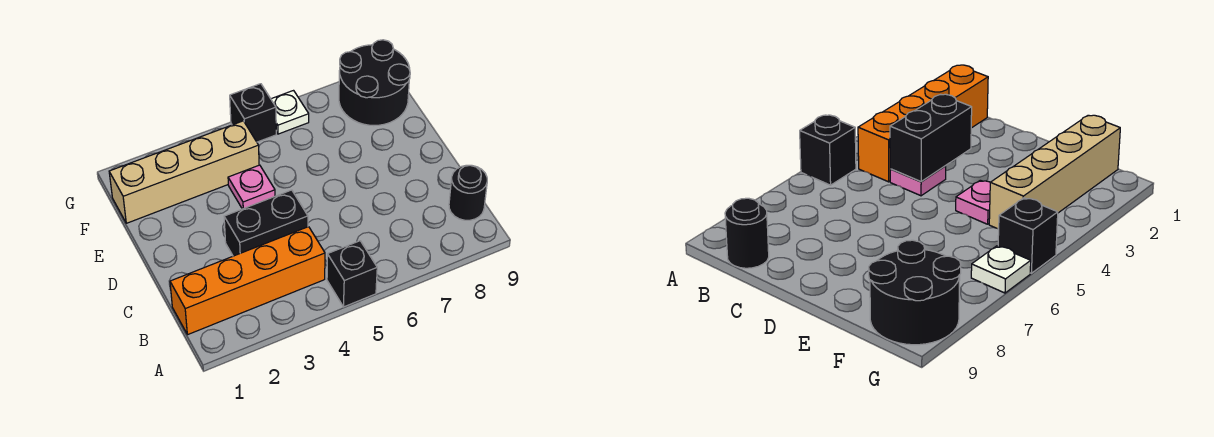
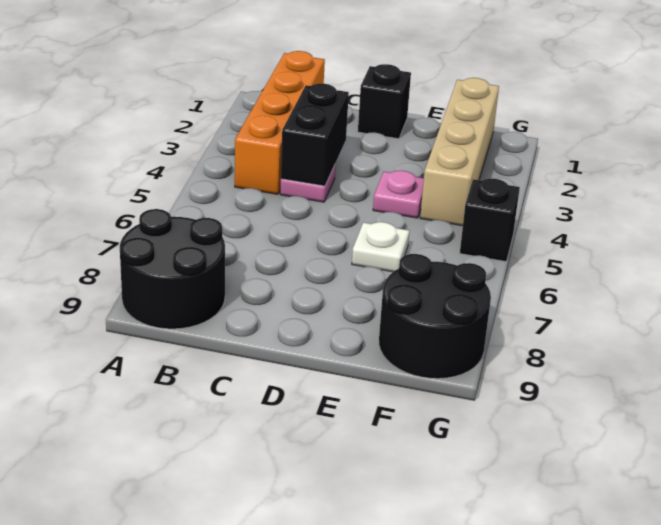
black 1x1 brick [327,241,377,307] -> black 1x1 brick moved to [358,64,411,139]
black 1x1 round brick [449,165,487,220] -> black 2x2 round brick [120,209,225,329]
white 1x1 plate [271,91,309,134] -> white 1x1 plate moved to [352,222,409,272]

